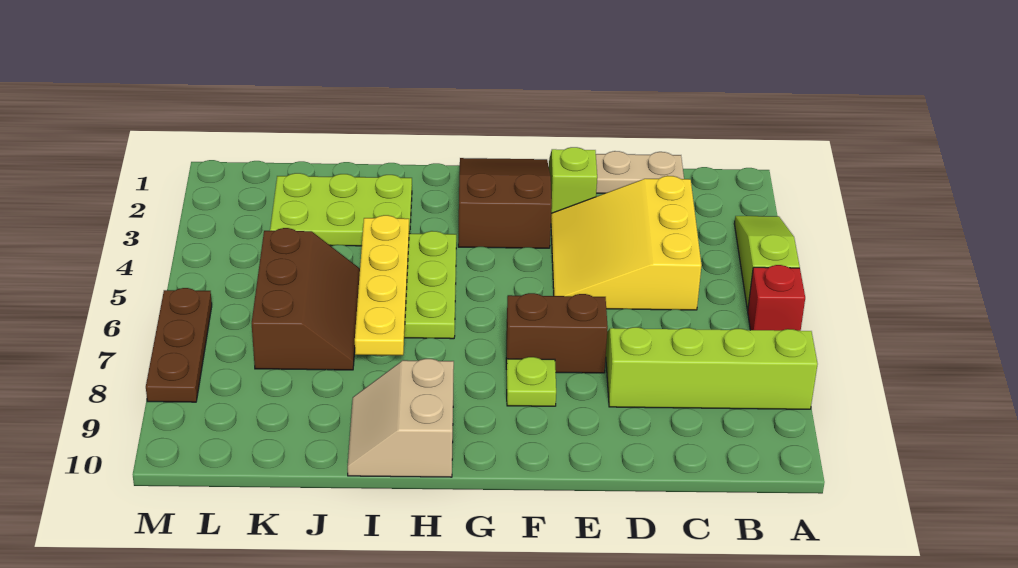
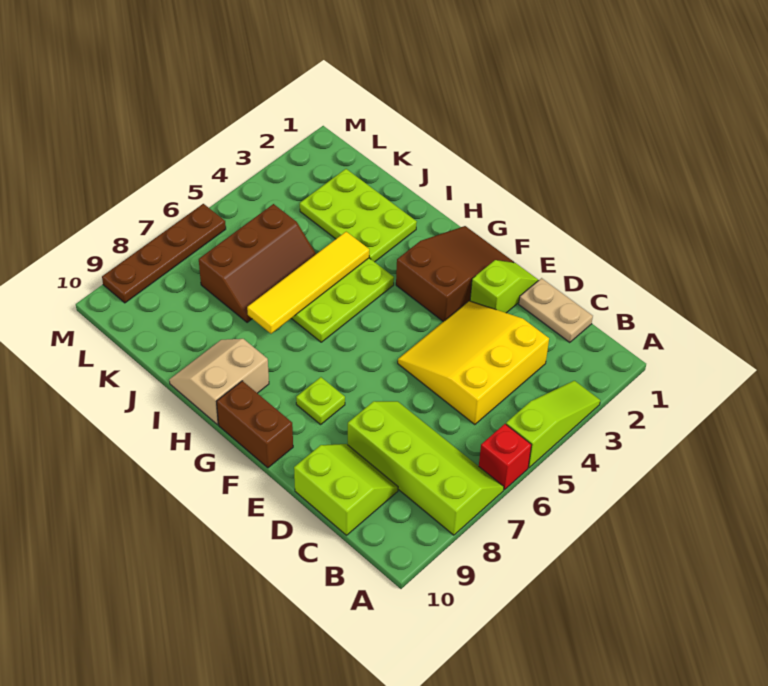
none -> lime 2x2 slope [294,444,398,535]
brown 1x2 brick [506,293,608,373] -> brown 1x2 brick moved to [216,381,293,468]
yellow 1x4 plate [355,215,409,355] -> yellow 1x4 tile [247,232,369,334]
brown 1x3 plate [146,288,212,402] -> brown 1x4 plate [102,204,226,303]

